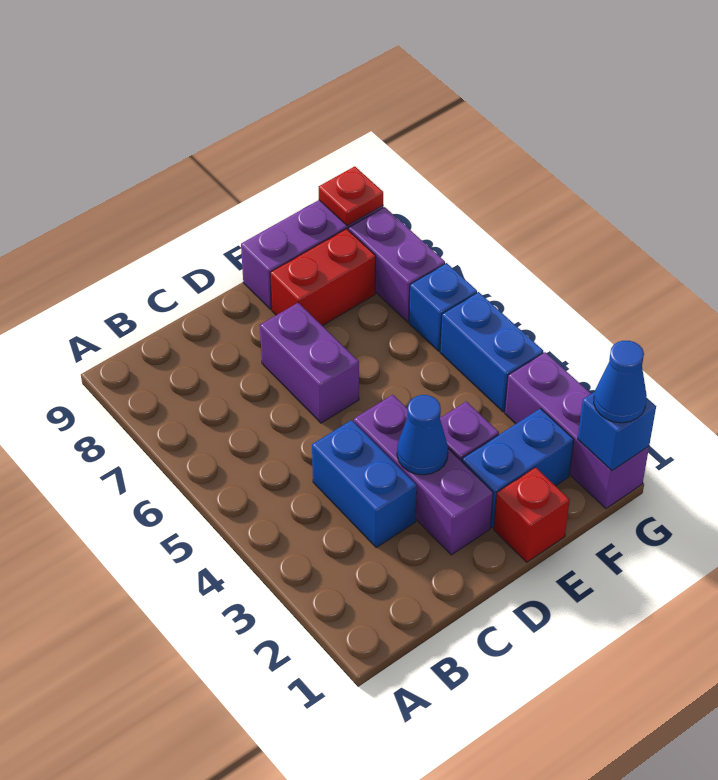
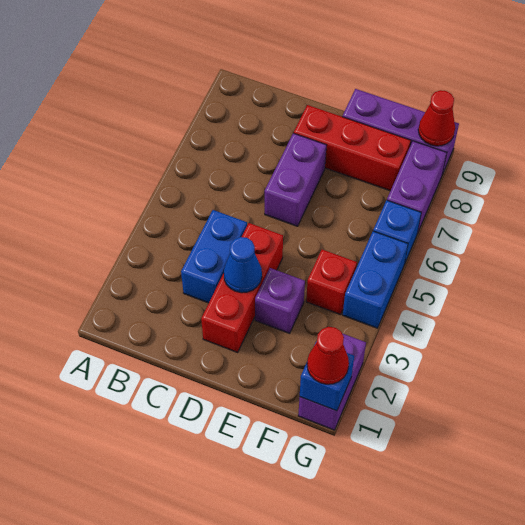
purple 1x3 brick [354,395,493,555] -> red 1x3 brick [201,223,283,352]
red 1x1 brick [494,467,570,562] -> red 1x1 brick moved to [306,250,357,315]
blue 1x2 brick [462,408,574,528] -> none
red 1x2 brick [270,229,376,326] -> red 1x3 brick [294,105,411,191]
purple 1x3 brick [505,352,649,508] -> purple 1x2 brick [298,333,366,430]
blue 1x1 cone [594,341,647,423] -> red 1x1 cone [307,327,349,384]
red 1x1 plate [319,166,383,226] -> red 1x1 cone [418,90,455,146]

